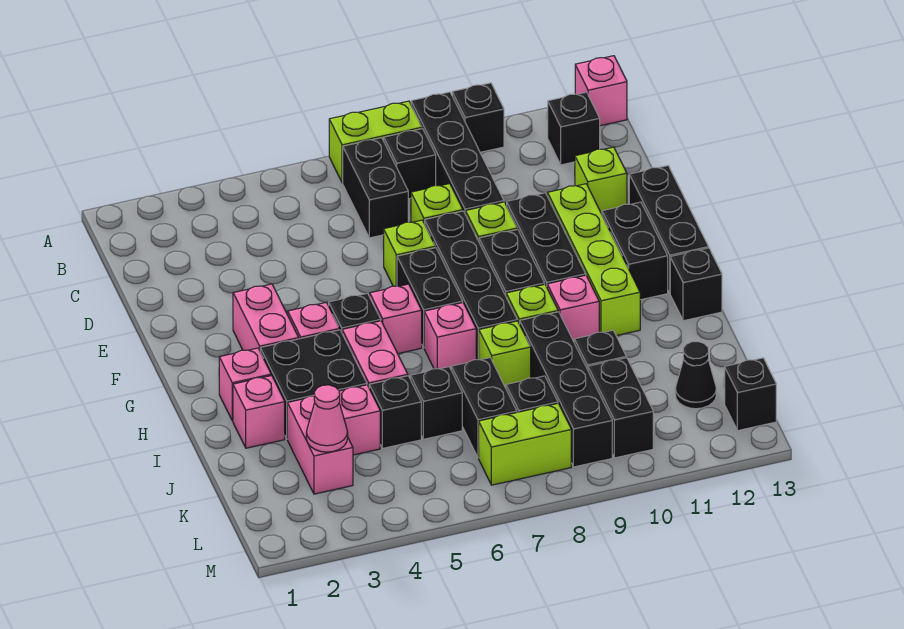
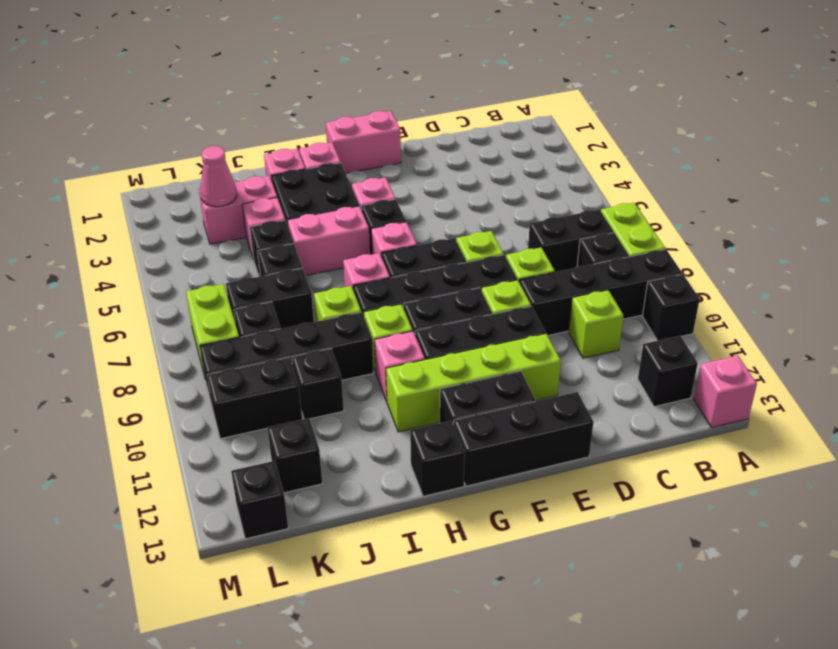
lime 1x1 brick [575,147,627,214] -> lime 1x1 brick moved to [569,290,624,358]
pink 1x2 brick [233,284,299,350] -> pink 1x2 brick moved to [326,111,401,173]
black 1x1 cone [675,342,716,409] -> black 1x1 brick [267,418,322,493]

